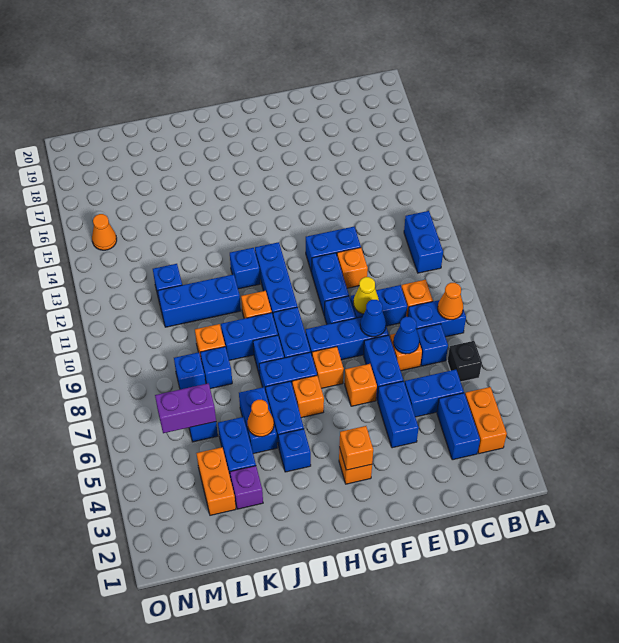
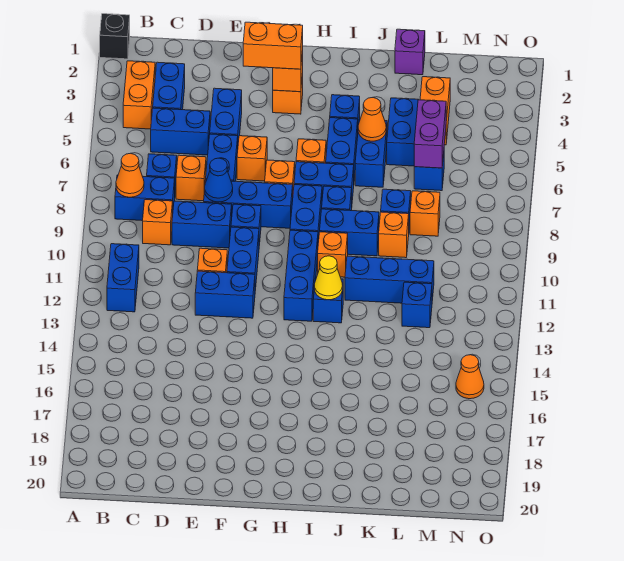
black 1x1 brick [447,341,482,382] -> black 1x1 brick moved to [100,14,130,59]
blue 1x1 cone [393,317,419,354] -> none
yellow 1x1 cone [353,277,379,314] -> yellow 1x1 cone moved to [314,256,343,300]
none -> orange 1x2 brick [243,22,303,69]
purple 1x1 brick [230,466,263,509] -> purple 1x1 brick moved to [395,29,425,75]
purple 1x2 brick [155,383,216,433] -> purple 1x2 brick turned to [414,100,446,168]
blue 1x1 brick [174,352,206,389] -> orange 1x1 brick [410,191,440,236]

